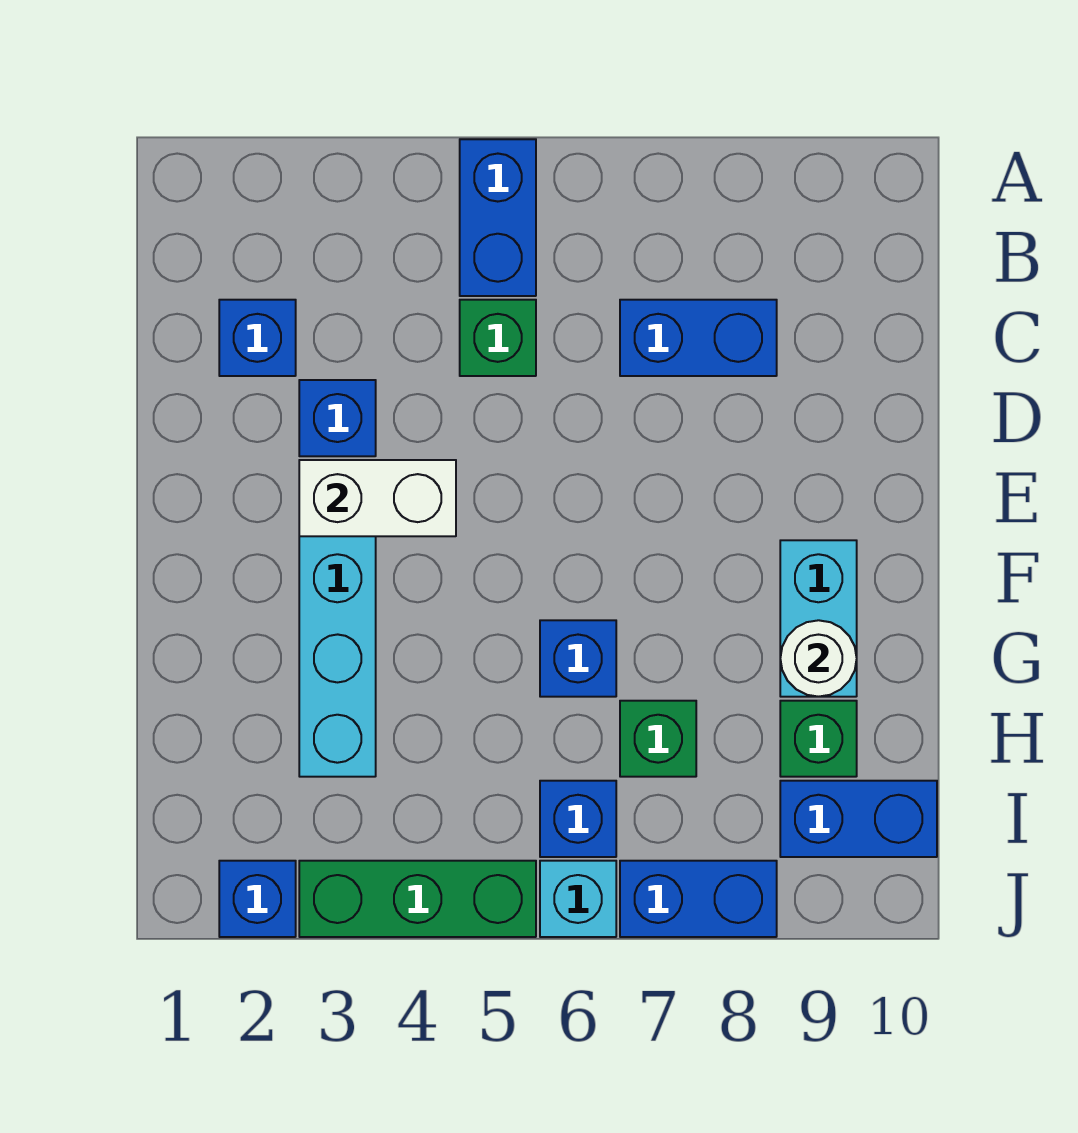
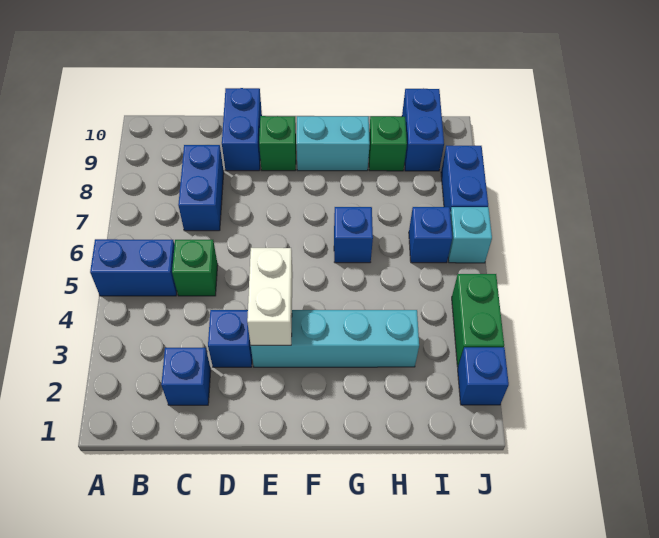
none -> blue 1x2 brick [222,88,262,171]
white 1x1 round brick [780,620,857,697] -> none
green 1x1 brick [620,701,696,777] -> green 1x1 brick moved to [259,116,296,171]
green 1x3 brick [299,861,536,937] -> green 1x2 brick [452,274,504,367]

